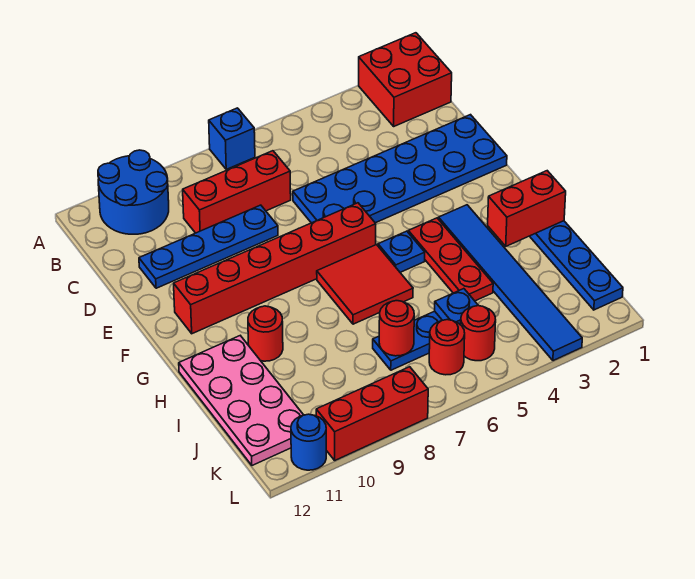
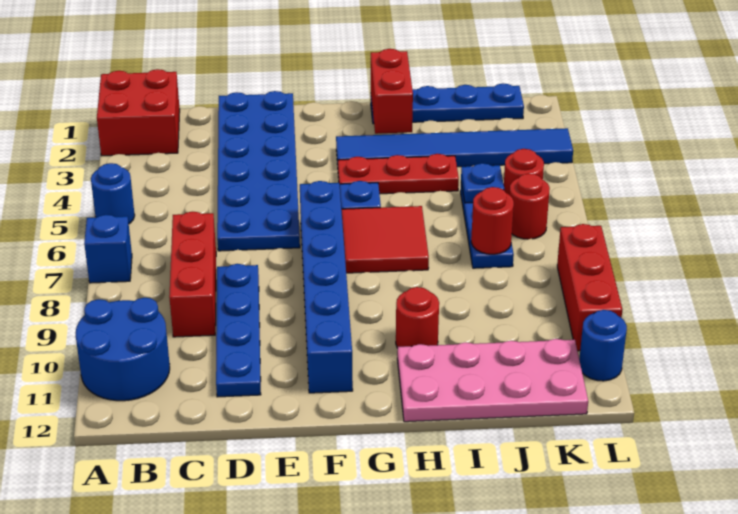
none -> blue 1x1 round brick [91,163,135,224]
red 1x6 brick [174,203,376,334] -> blue 1x6 brick [300,181,353,393]

